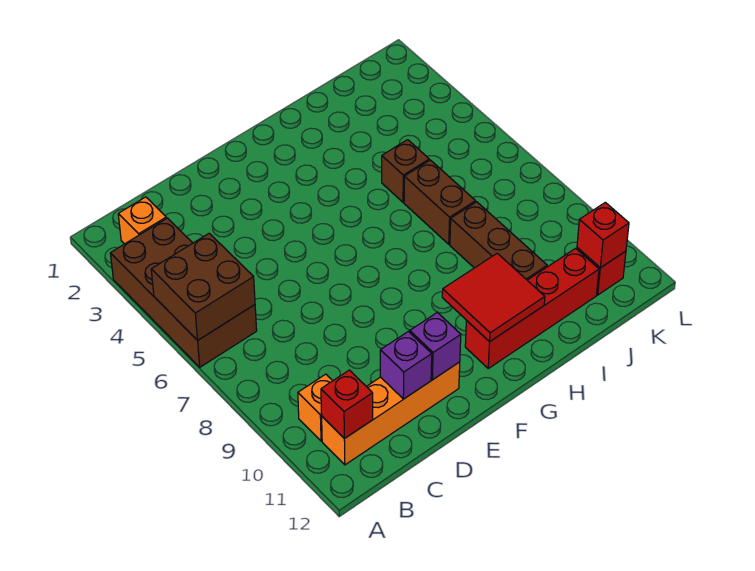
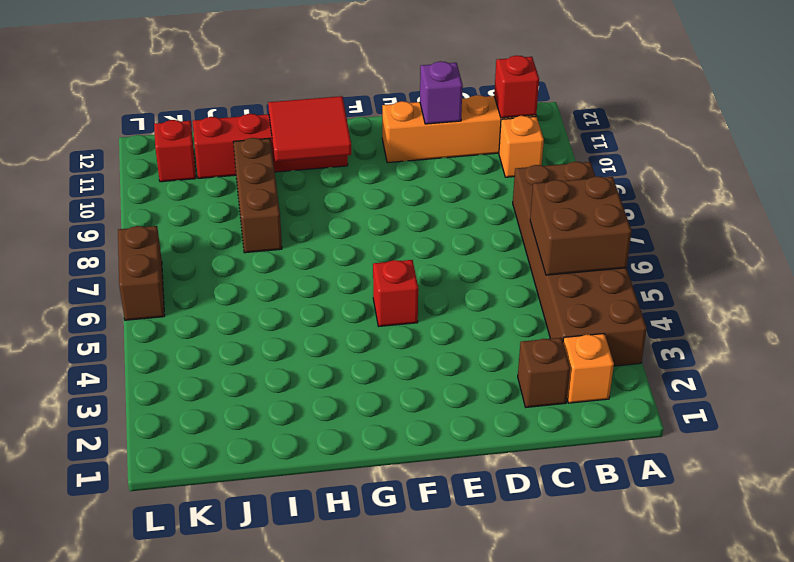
brown 2x4 brick [110,218,257,367] -> brown 2x6 brick [513,162,647,366]
purple 1x1 brick [410,313,461,380] -> none
brown 1x1 brick [382,140,429,202] -> brown 1x1 brick moved to [518,338,570,407]
brown 1x2 brick [404,160,476,244] -> brown 1x2 brick moved to [118,226,165,320]
red 1x1 brick [577,202,629,268] -> red 1x1 brick moved to [373,260,418,326]

